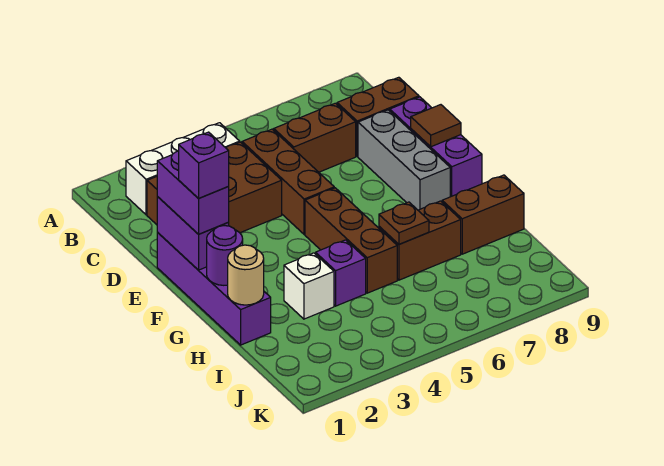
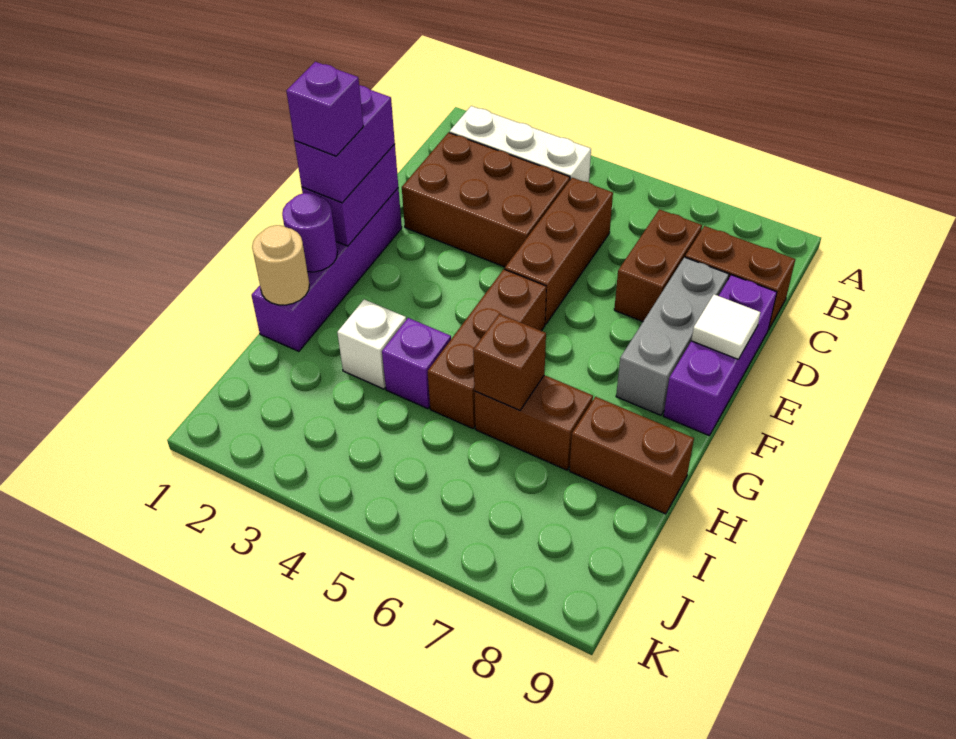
brown 1x2 brick [274,103,356,172] -> brown 1x2 brick turned to [614,209,702,322]
brown 1x1 tile [411,105,461,147] -> white 1x1 tile [691,294,761,359]
brown 1x1 plate [379,202,429,244] -> brown 1x1 brick [473,314,546,410]

